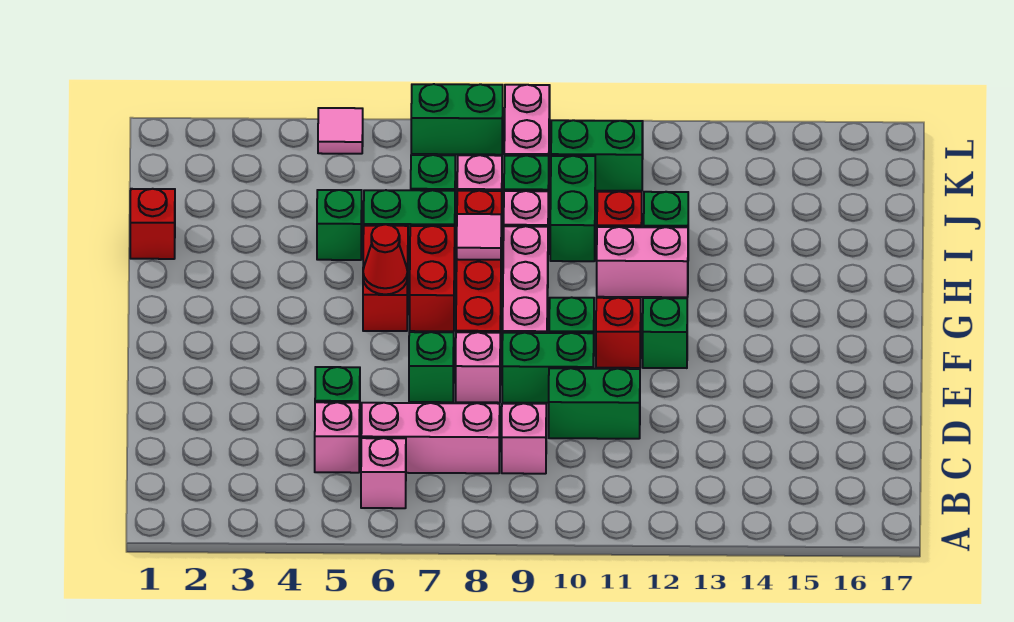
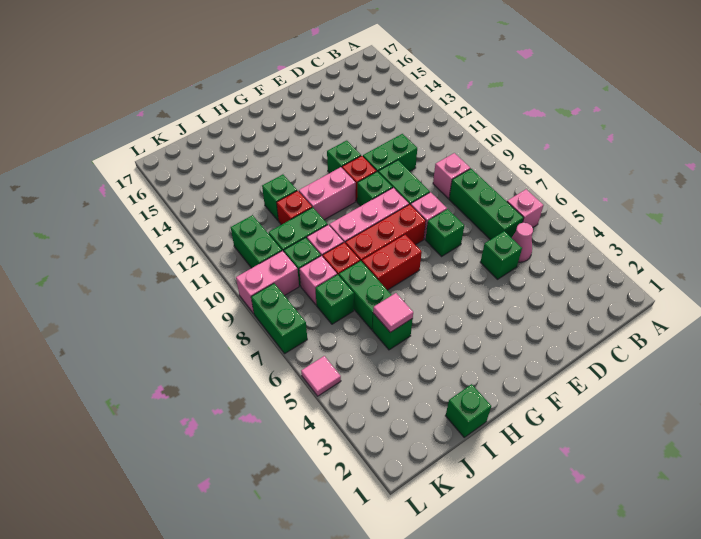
pink 1x1 brick [315,402,360,473] -> pink 1x1 cone [512,223,533,262]
pink 1x3 brick [361,403,500,473] -> green 1x3 brick [449,169,524,240]
green 1x2 brick [549,368,640,439] -> green 1x2 brick turned to [363,134,417,172]
red 1x2 brick [363,226,408,331] -> none
red 1x1 cone [363,224,408,294] -> none
pink 1x1 tile [457,214,501,260] -> pink 1x1 tile moved to [373,293,413,332]
pink 1x2 brick [597,227,688,297] -> pink 1x2 brick turned to [299,167,356,220]
red 1x1 brick [130,189,175,259] -> green 1x1 brick [446,384,491,437]

